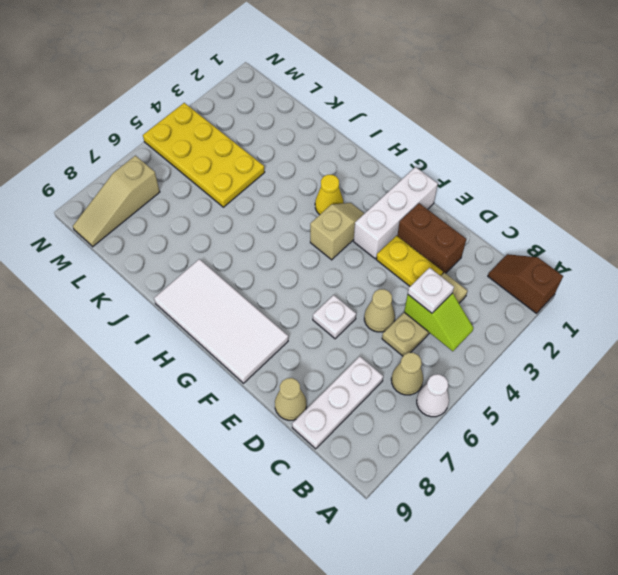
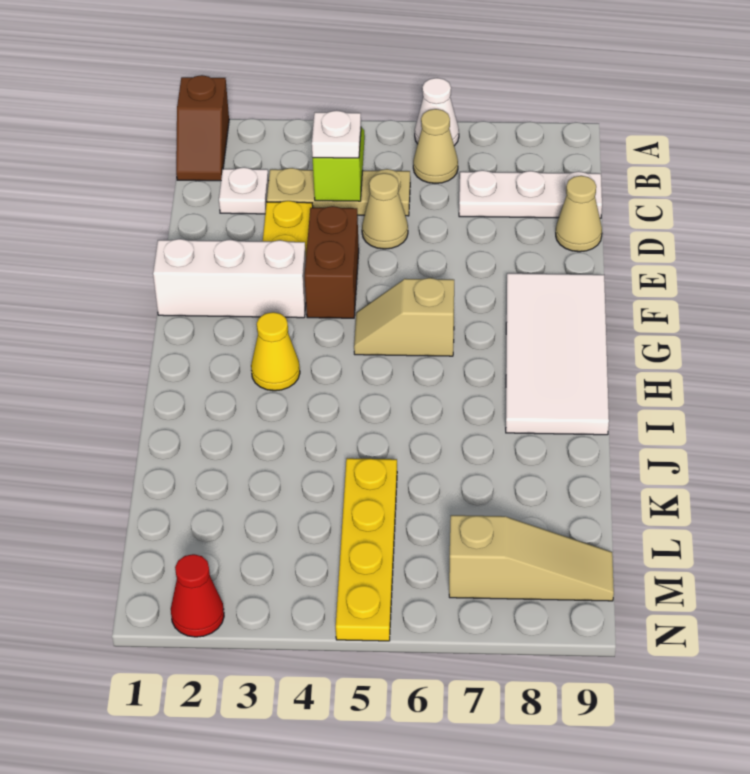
brown 1x2 brick [397,203,466,273] -> brown 1x2 brick moved to [305,206,359,318]
white 1x1 plate [313,295,356,339] -> white 1x1 plate moved to [219,167,269,214]
tan 1x2 slope [310,203,365,260] -> tan 1x2 slope moved to [354,278,454,356]
yellow 2x4 plate [143,103,265,207] -> yellow 1x4 plate [336,458,397,641]
none -> red 1x1 cone [171,554,224,637]

